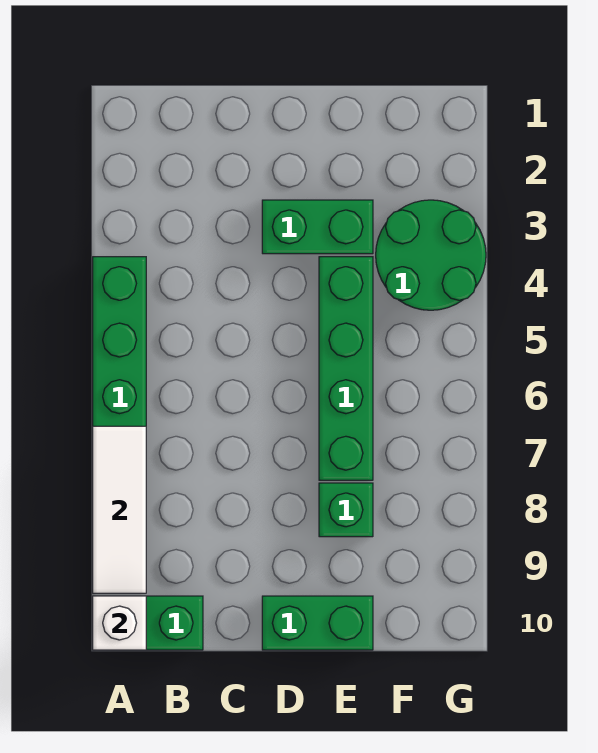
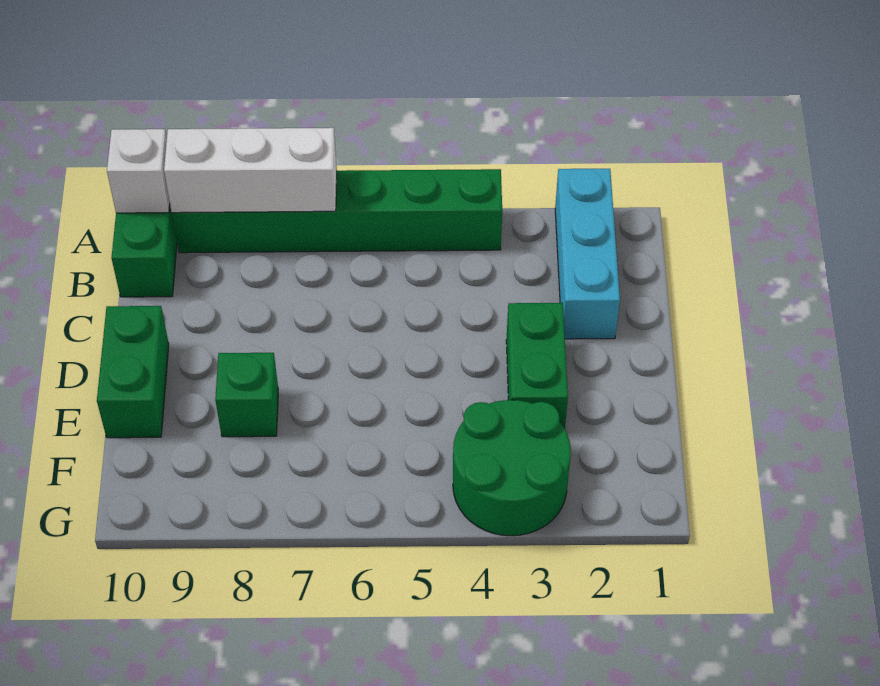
none -> cyan 1x3 brick [555,169,620,339]
white 1x3 tile [93,426,146,593] -> white 1x3 brick [164,128,337,213]
green 1x4 brick [319,257,373,480] -> none

